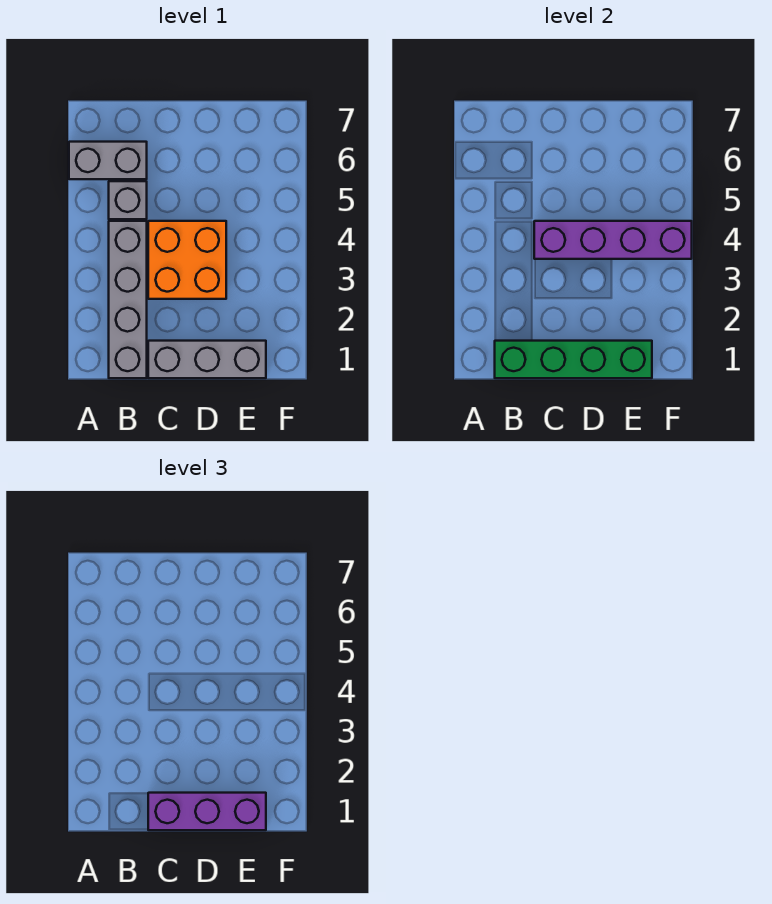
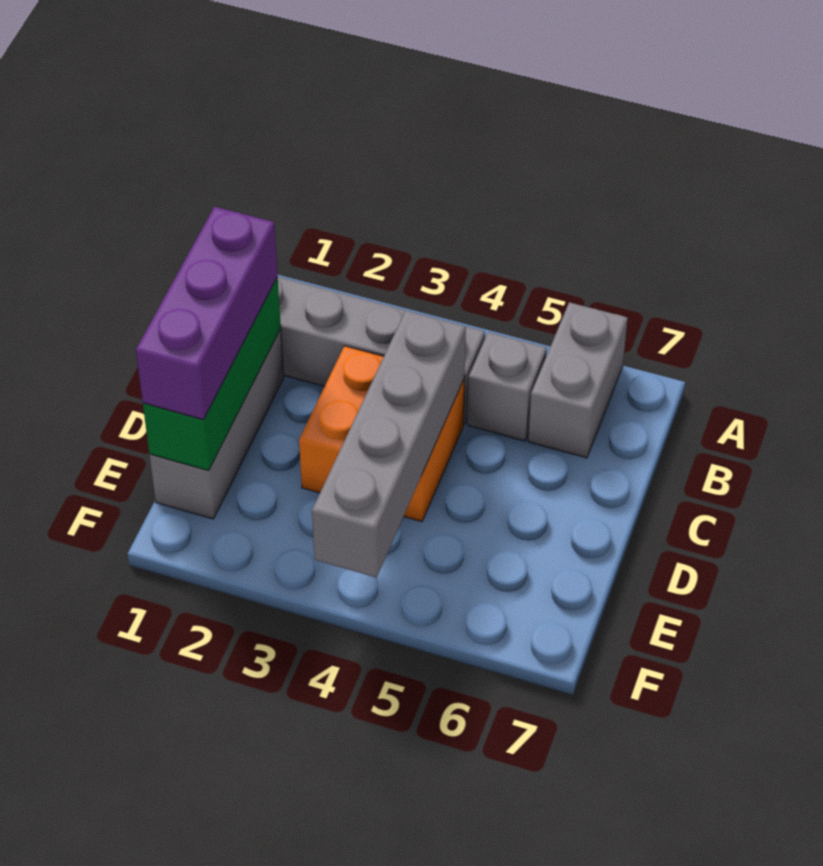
green 1x4 brick [495,341,652,378] -> green 1x3 brick [143,277,281,471]
purple 1x4 brick [534,221,692,259] -> grey 1x4 brick [312,311,466,578]

